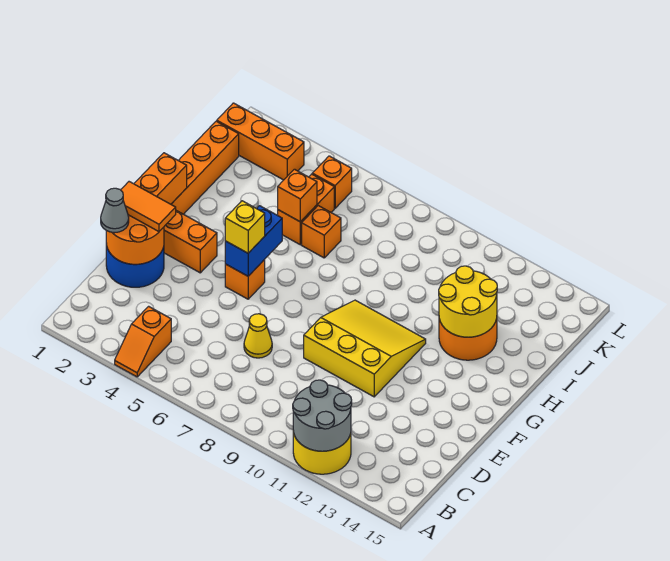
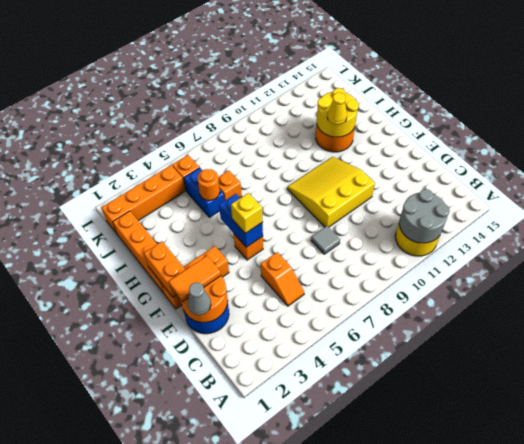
orange 1x2 slope [115,306,171,377] -> orange 1x2 slope moved to [261,252,304,306]
yellow 1x1 cone [244,314,272,358] -> yellow 1x1 cone moved to [327,93,347,125]
none -> grey 1x1 tile [311,226,340,254]
orange 1x2 brick [278,174,334,245] -> blue 1x2 brick [184,168,225,217]
orange 1x1 brick [278,169,317,222] -> orange 1x1 round brick [197,169,220,200]
orange 1x3 brick [217,103,304,180] -> orange 1x4 brick [102,165,185,233]

